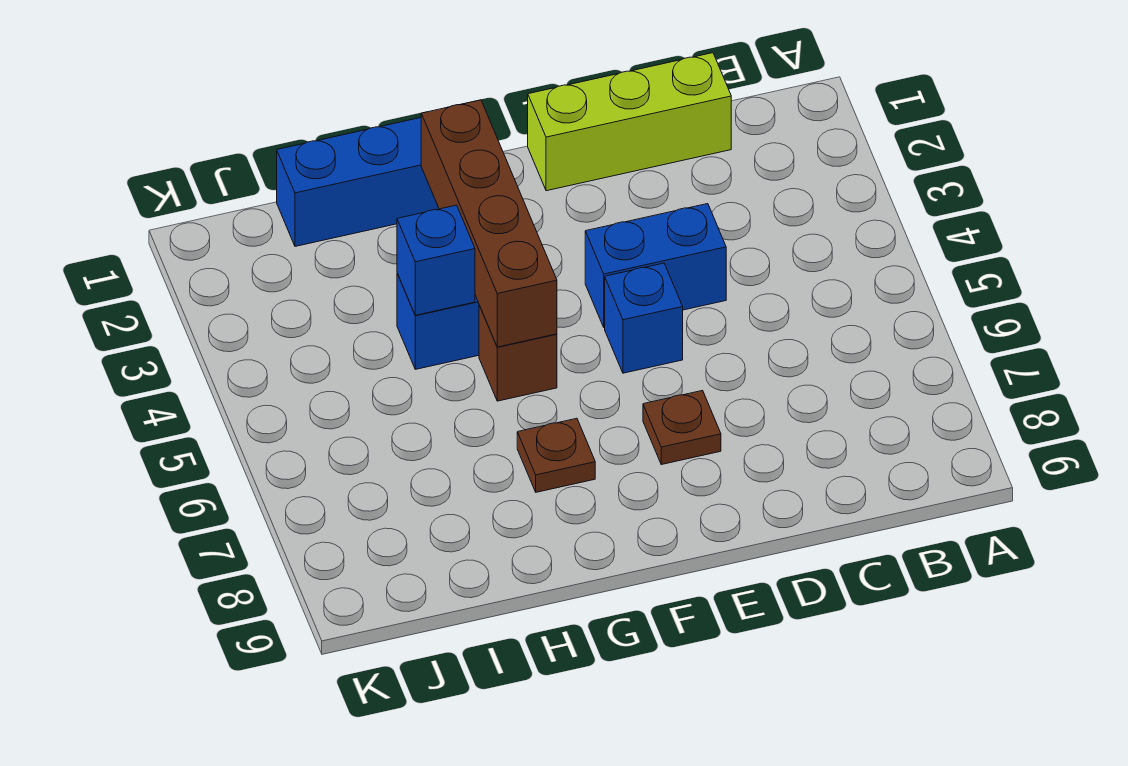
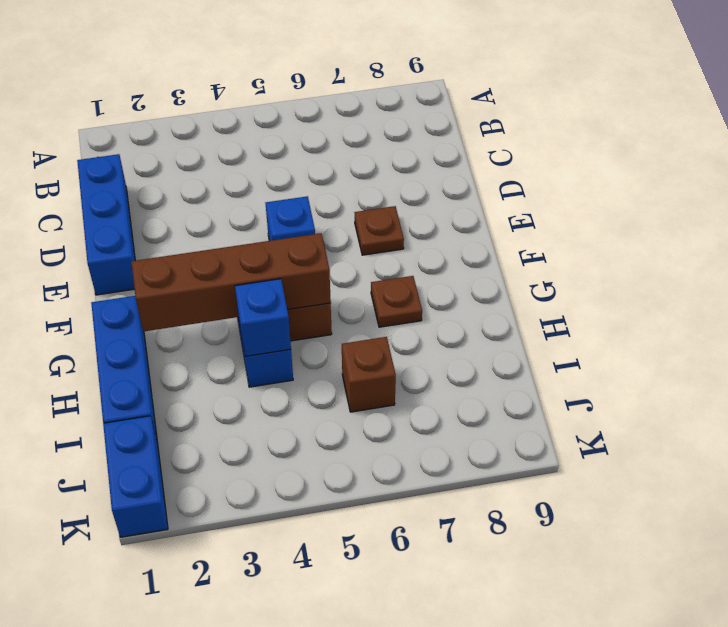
lime 1x3 brick [528,53,731,191] -> blue 1x3 brick [77,154,135,295]
blue 1x2 brick [585,204,726,328] -> blue 1x2 brick moved to [103,416,168,537]
none -> brown 1x1 brick [342,337,396,412]

